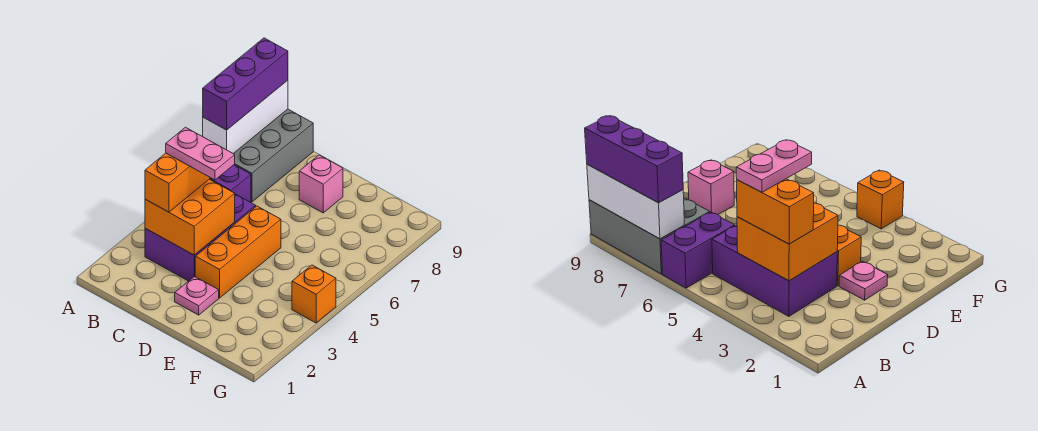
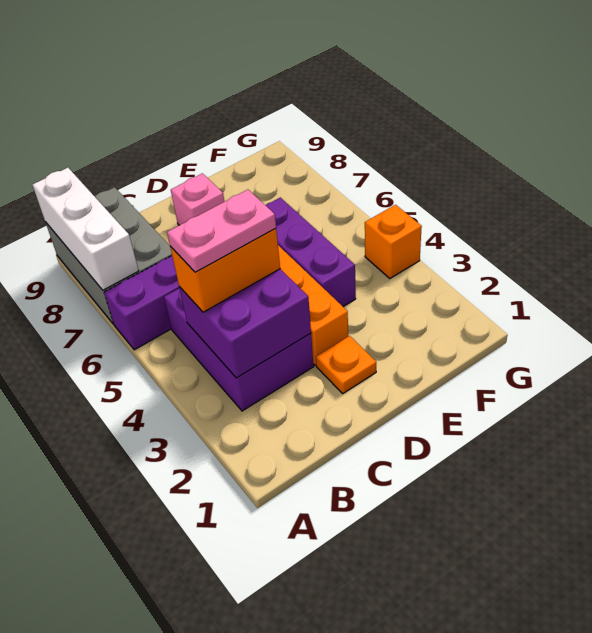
purple 1x3 brick [203,38,288,130] -> purple 1x3 brick moved to [266,198,356,307]
orange 2x2 brick [145,179,235,255] -> purple 2x2 brick [179,269,311,378]
orange 1x2 brick [145,153,210,212] -> orange 1x2 brick turned to [170,228,280,312]
pink 1x1 plate [175,276,219,315] -> orange 1x1 plate [316,336,376,393]

